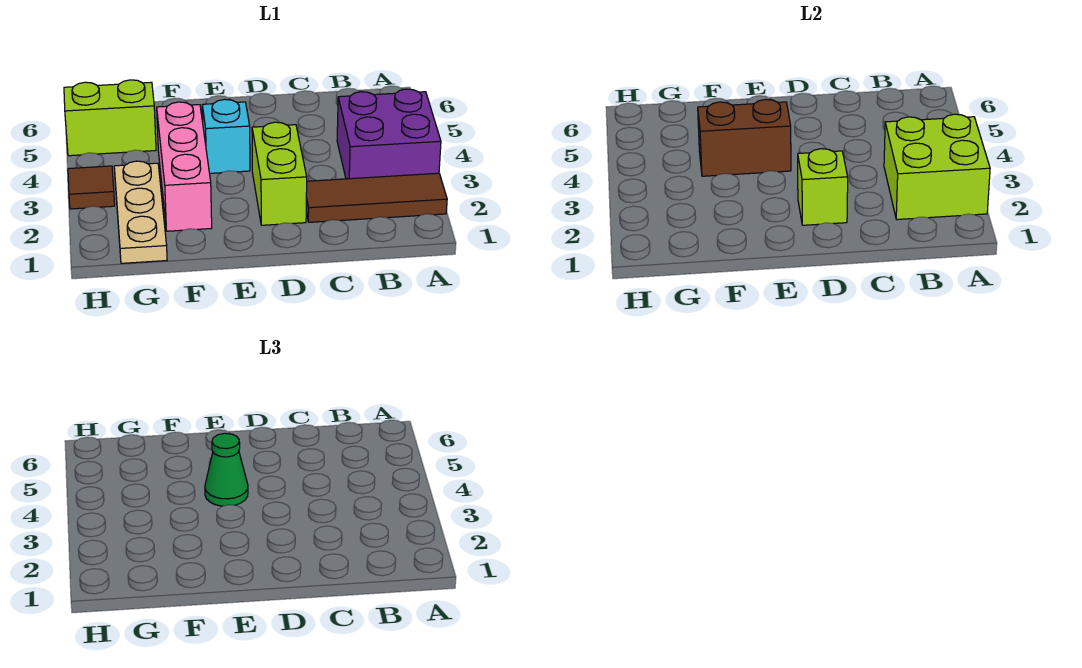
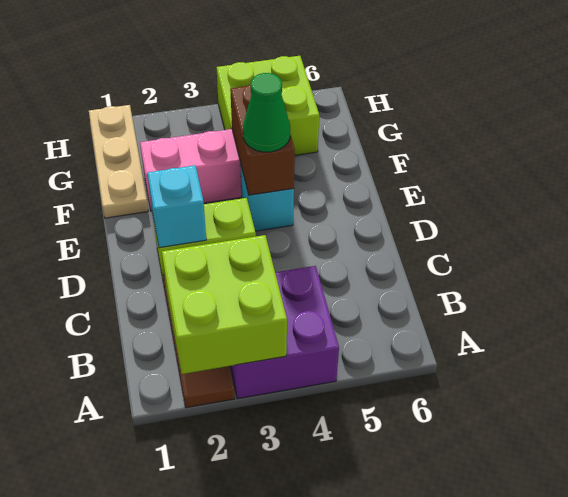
lime 1x1 brick [798,149,848,225] -> cyan 1x1 brick [148,165,206,248]
tan 1x3 plate [114,161,167,263] -> tan 1x3 plate turned to [89,105,148,218]
lime 1x2 brick [64,80,156,156] -> lime 2x2 brick [216,56,319,155]
brown 1x1 tile [68,166,115,209] -> none

